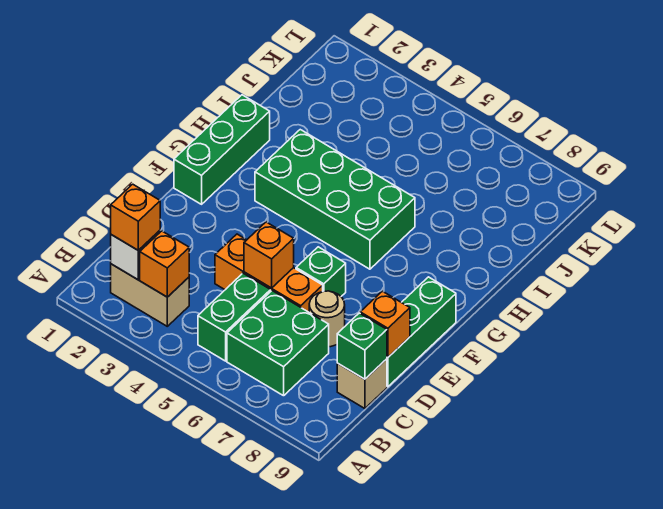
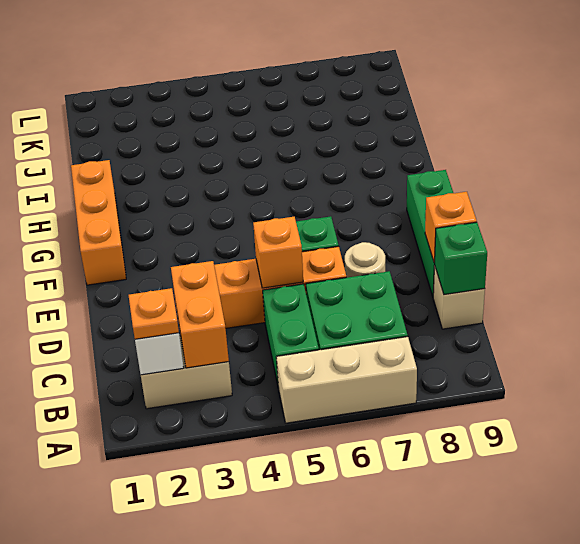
none -> tan 1x3 brick [276,337,417,423]
orange 1x1 brick [111,184,160,250] -> orange 1x1 plate [129,288,179,339]
orange 1x1 brick [140,231,189,297] -> orange 1x2 brick [171,261,229,368]
green 1x3 brick [174,95,270,204] -> orange 1x3 brick [71,160,126,285]
green 2x4 brick [255,130,415,269] -> none

